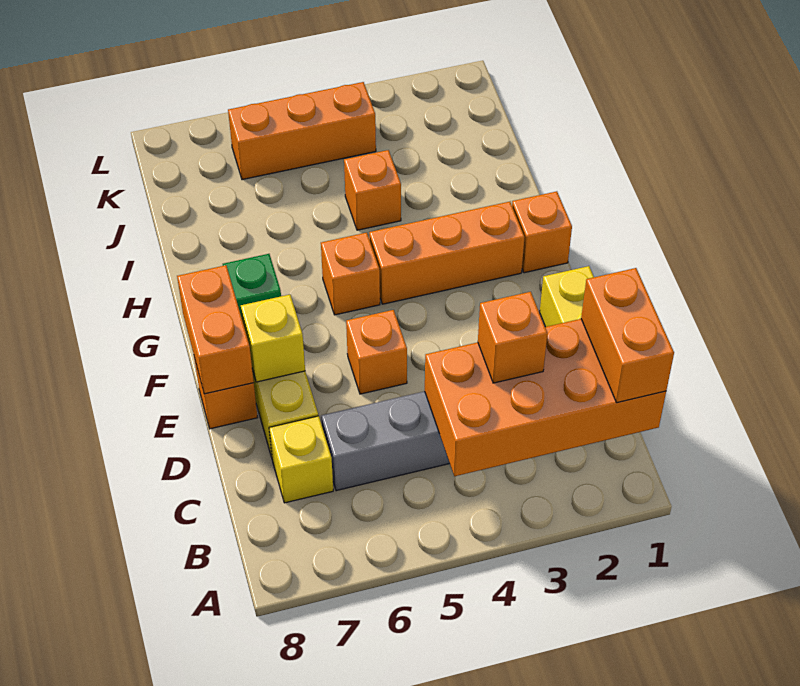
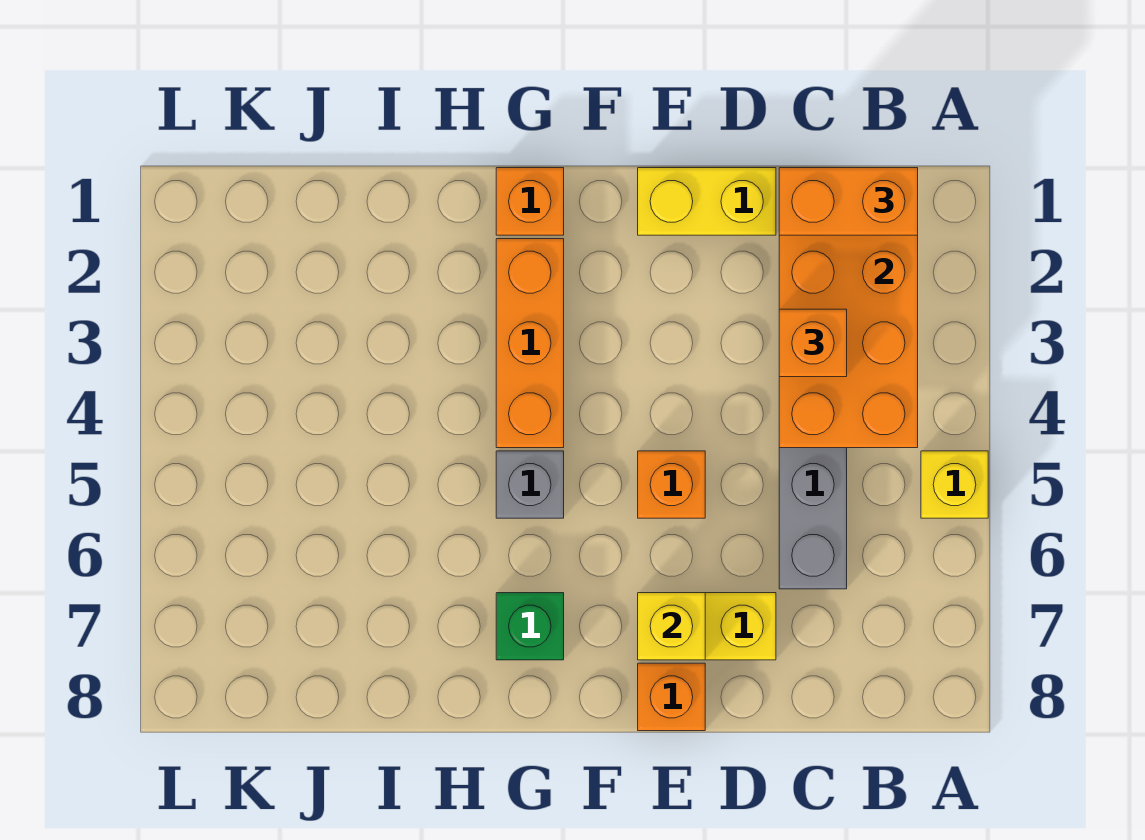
yellow 1x1 brick [269,416,333,503] -> yellow 1x1 brick moved to [921,451,988,518]
orange 1x2 brick [177,265,254,394] -> none
orange 1x1 brick [321,233,380,315] -> grey 1x1 brick [496,451,564,518]
orange 1x1 brick [344,150,401,230] -> none
orange 1x3 brick [228,82,376,180] -> none

